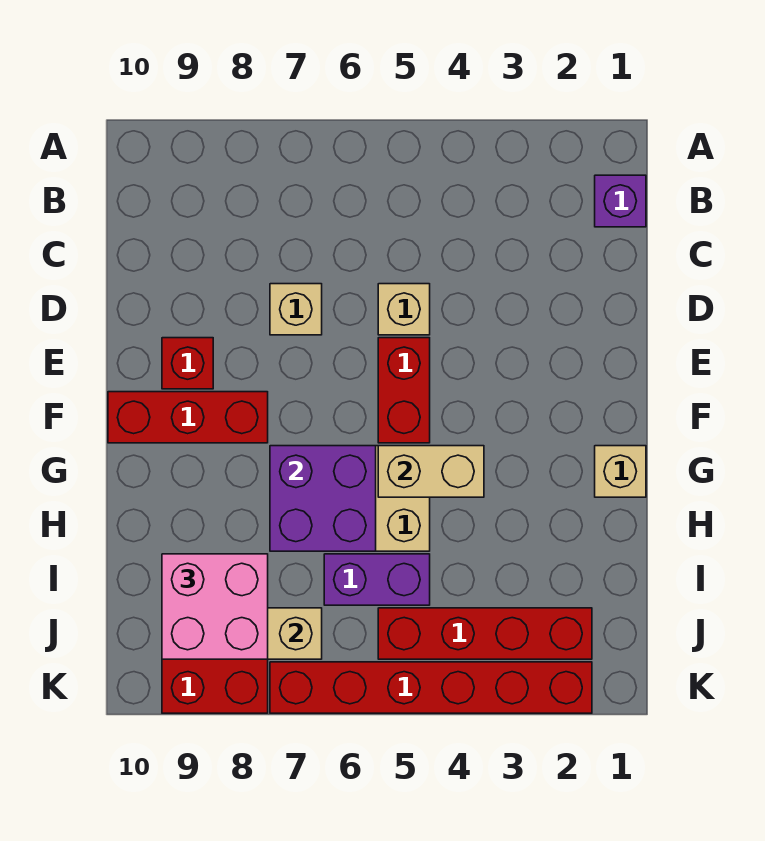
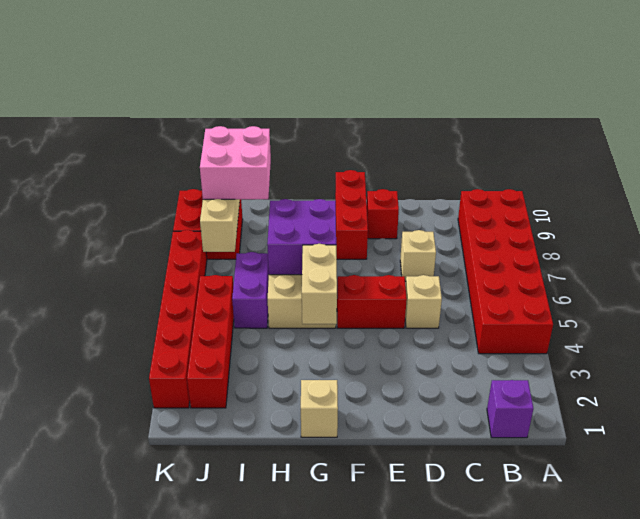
none -> red 2x6 brick [458,189,553,354]

